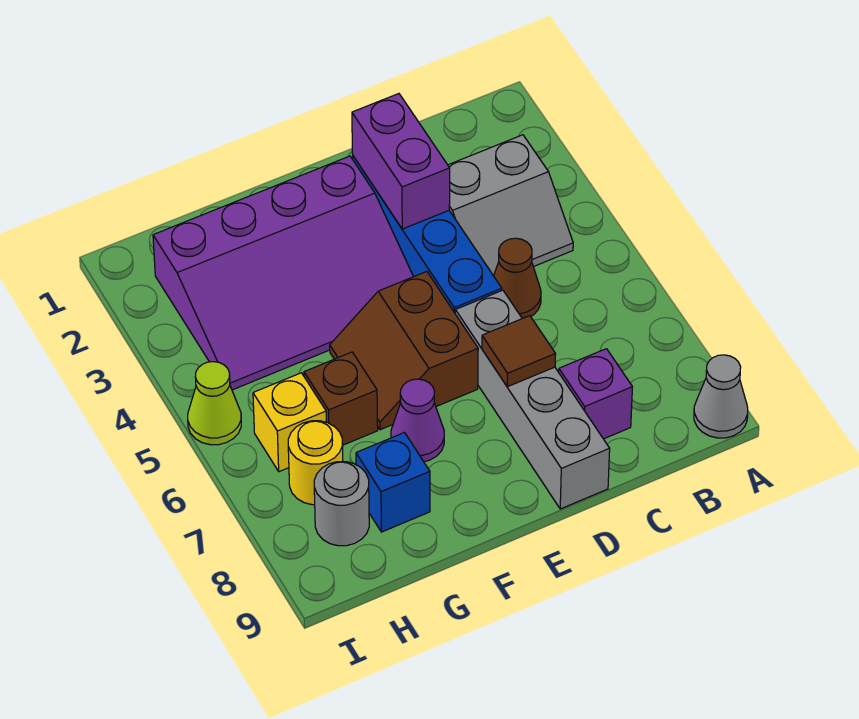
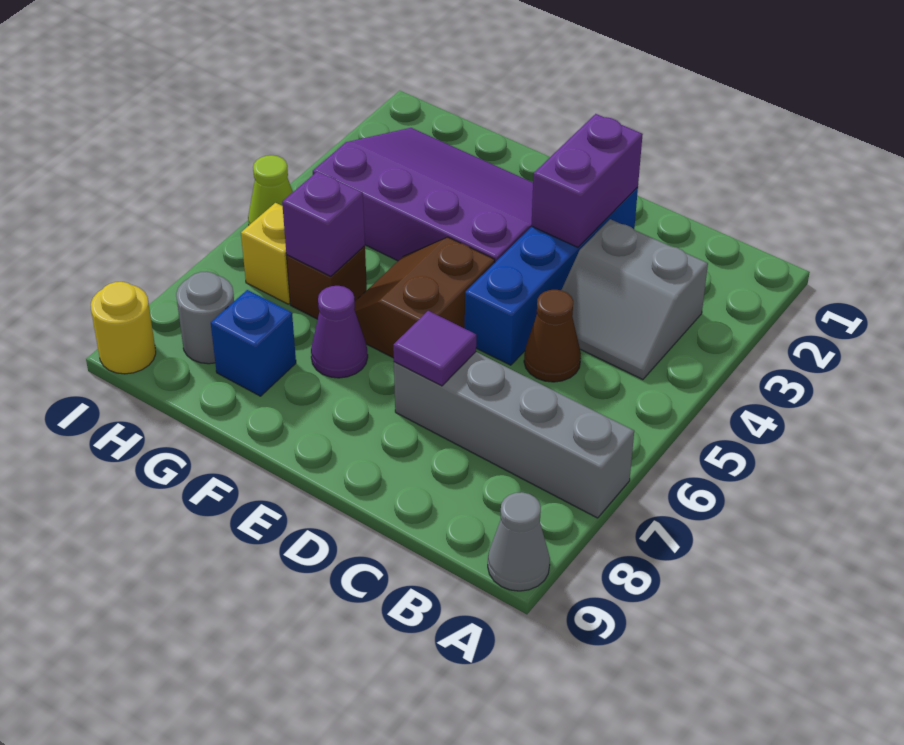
purple 1x1 brick [559,349,632,439] -> purple 1x1 brick moved to [282,171,365,276]
grey 1x4 brick [455,290,610,509] -> grey 1x4 brick turned to [394,352,634,518]
brown 1x1 tile [482,316,556,387] -> purple 1x1 tile [393,311,476,386]
purple 3x4 slope [153,156,413,390] -> purple 3x4 slope turned to [313,128,533,262]
yellow 1x1 round brick [288,421,343,505] -> yellow 1x1 round brick moved to [91,282,156,374]

